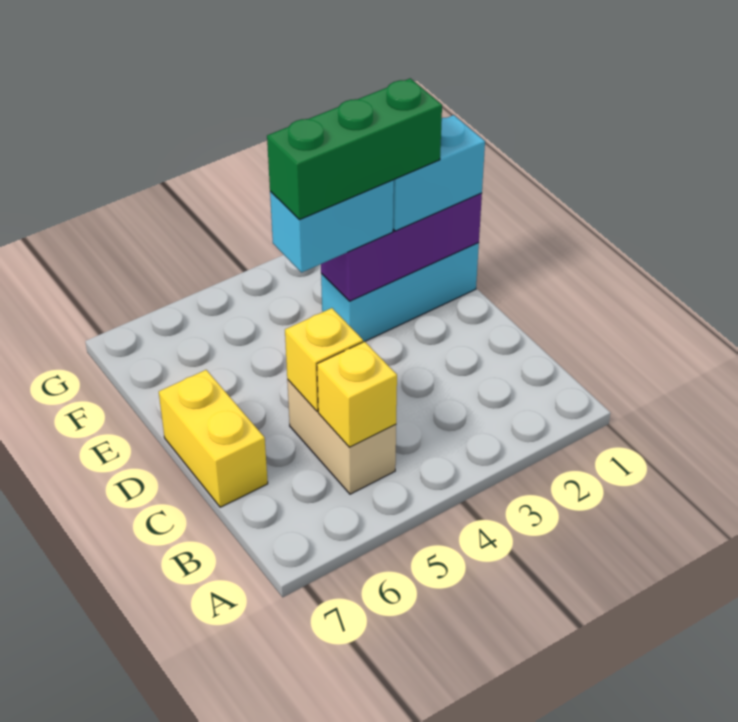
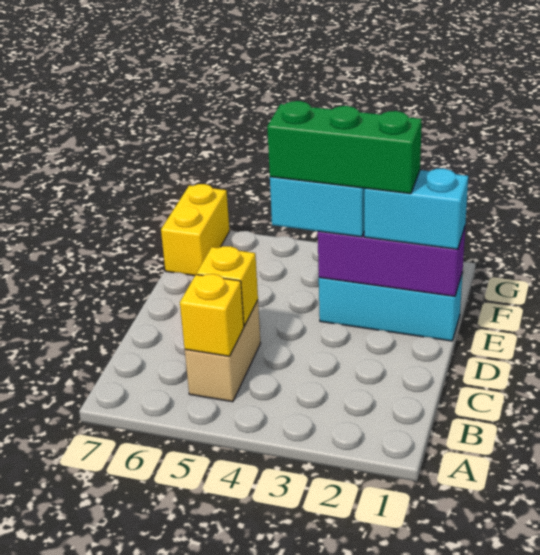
yellow 1x2 brick [159,370,268,507] -> yellow 1x2 brick moved to [161,184,229,276]

